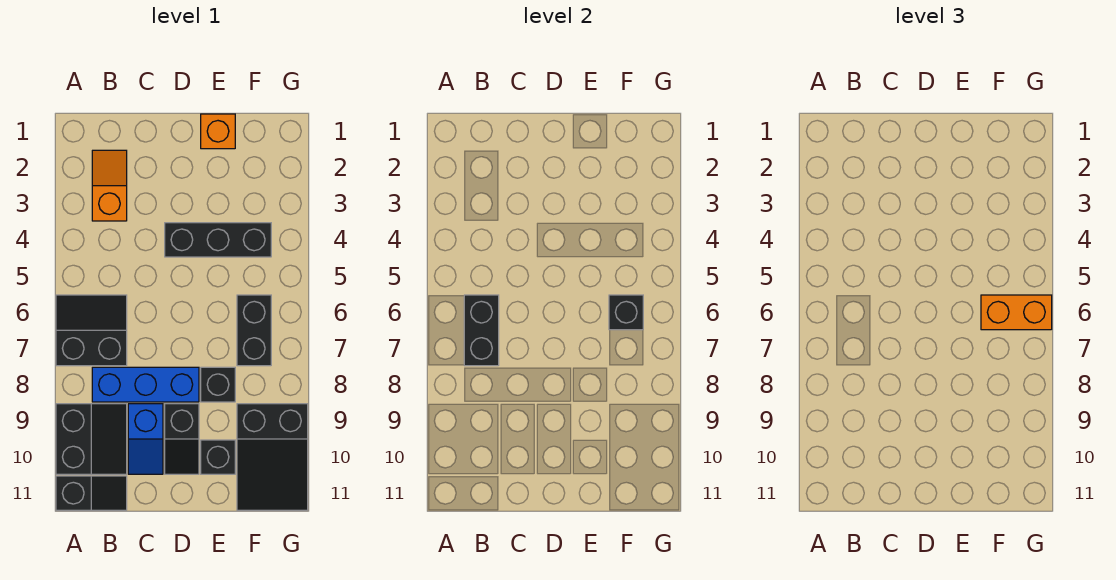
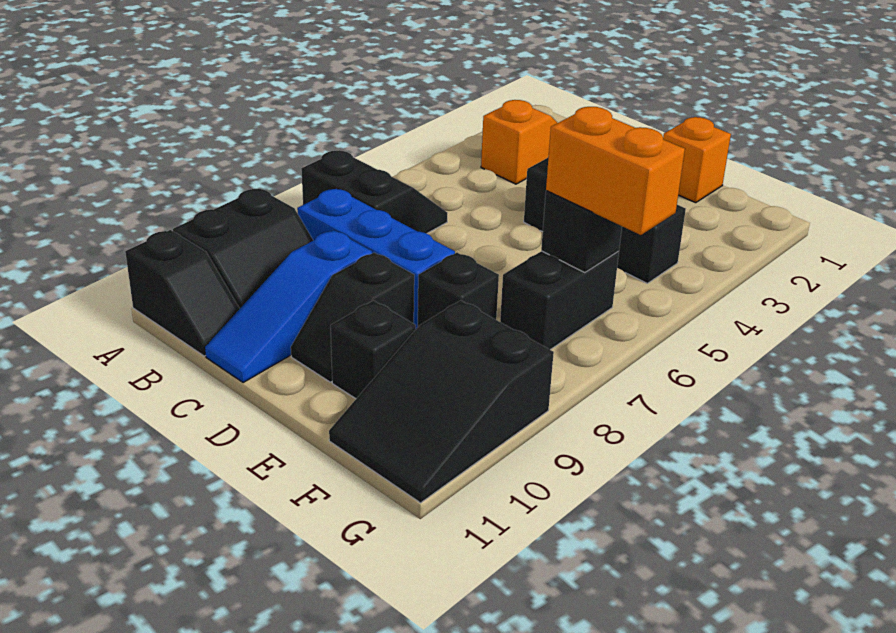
black 1x2 brick [464,295,499,366] -> none
blue 1x2 slope [128,404,163,474] -> blue 1x3 slope [205,230,372,383]

